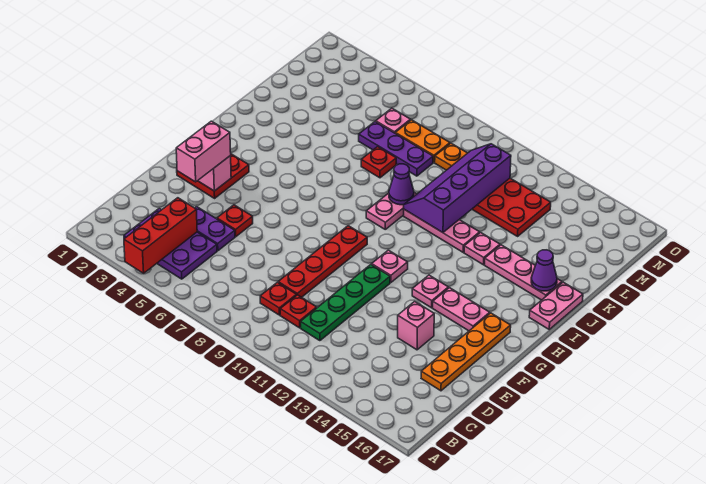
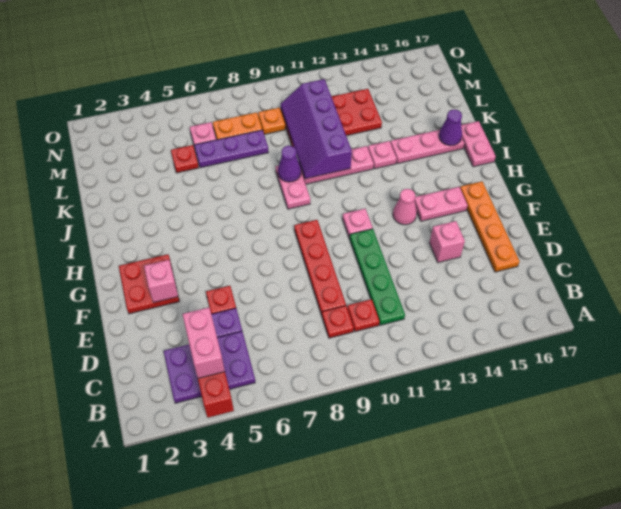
pink 1x2 brick [176,121,231,182] -> pink 1x2 brick moved to [183,307,225,378]
pink 1x1 plate [412,275,448,308] -> pink 1x1 cone [393,189,417,225]
red 1x1 plate [361,147,396,178] -> red 1x1 plate moved to [171,145,199,173]

